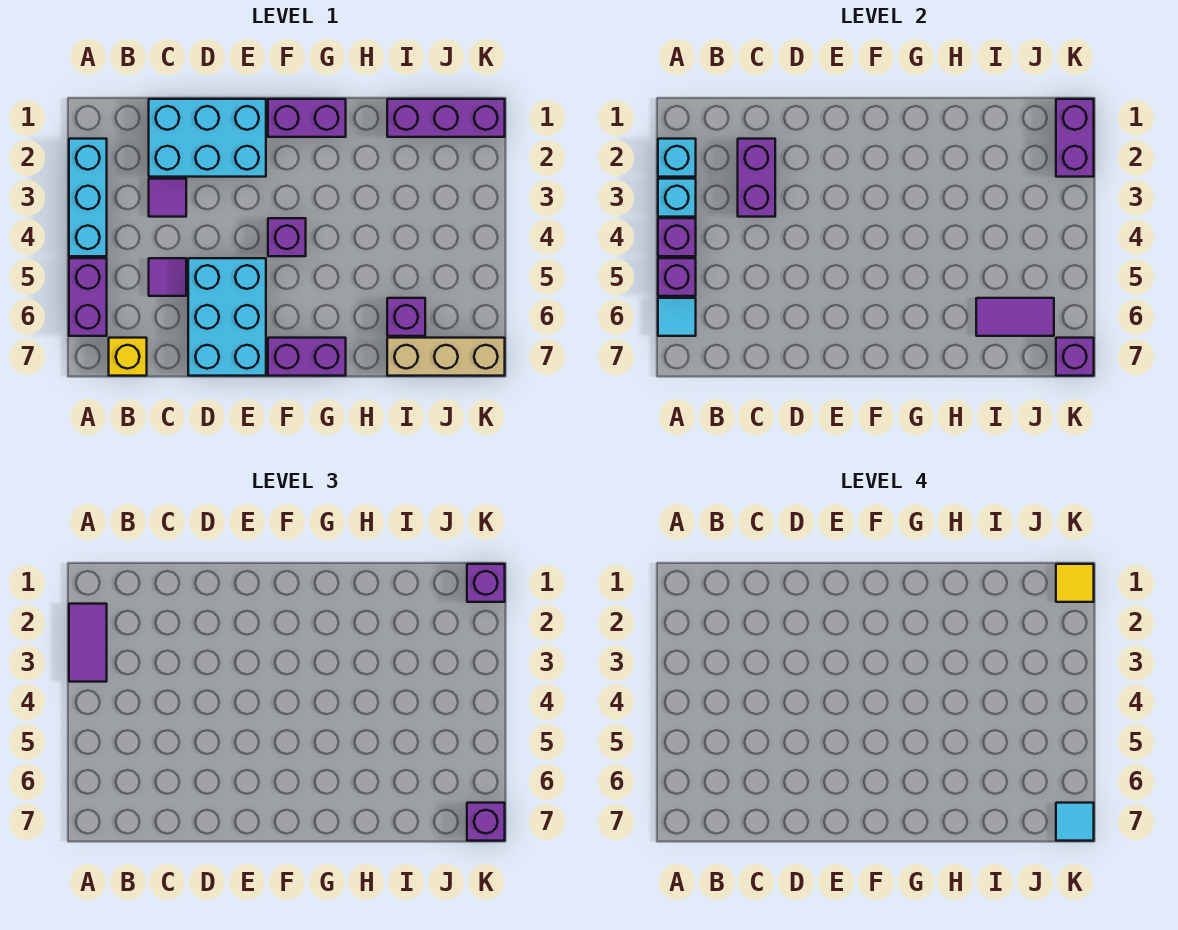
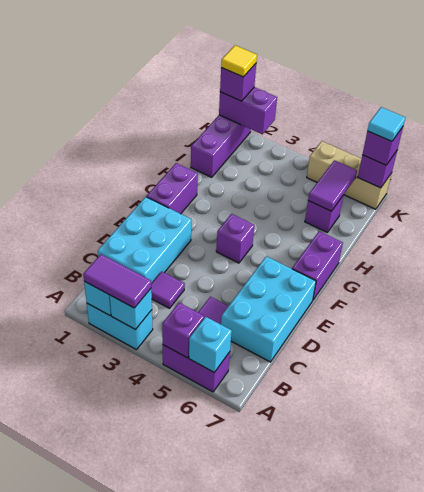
cyan 1x3 brick [69,139,107,256] -> cyan 1x2 brick [87,304,153,350]
purple 1x1 brick [658,218,696,256] -> none
cyan 1x1 tile [658,298,696,336] -> cyan 1x1 brick [189,317,232,372]
yellow 1x1 brick [109,338,147,376] -> none
purple 1x2 brick [738,139,775,217] -> none
cyan 2x3 brick [188,258,266,376] -> cyan 2x3 brick turned to [221,256,316,362]
tan 1x3 brick [387,338,505,376] -> tan 1x3 brick turned to [307,141,392,209]

